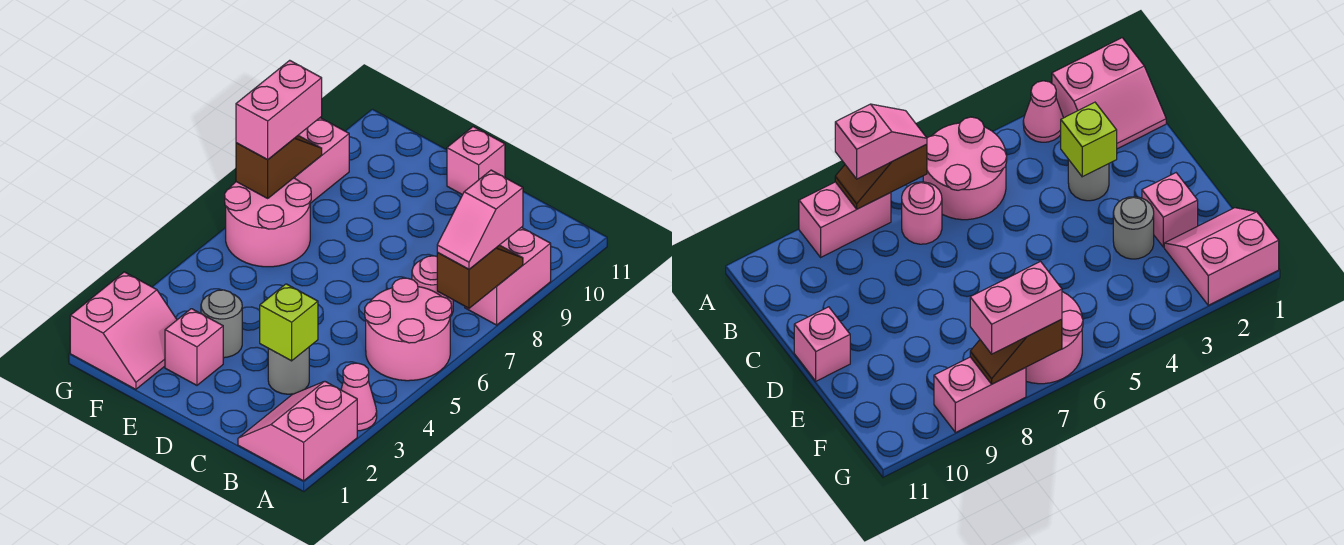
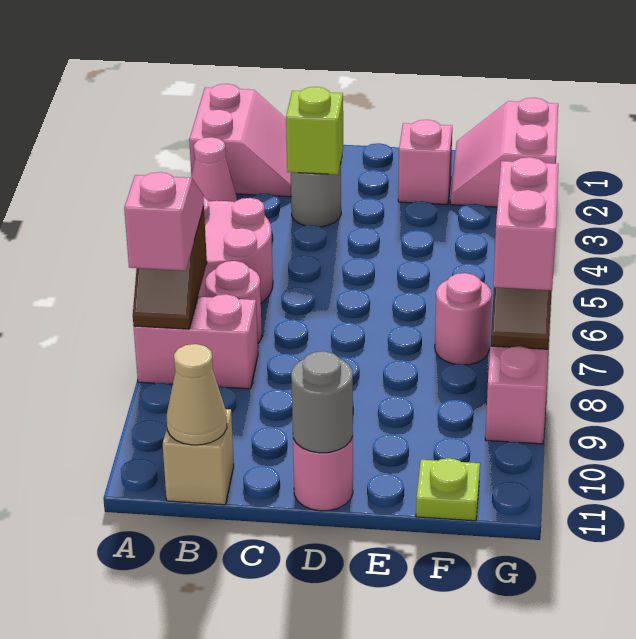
pink 1x2 brick [465,227,551,325] -> pink 1x2 brick turned to [134,294,258,389]
none -> tan 1x1 brick [163,409,234,505]
none -> tan 1x1 cone [167,344,227,445]
pink 1x1 brick [447,127,505,195] -> pink 1x1 round brick [293,436,353,511]
grey 1x1 round brick [201,290,242,358] -> grey 1x1 round brick moved to [291,351,353,453]
pink 2x2 round brick [225,178,311,267] -> pink 1x1 round brick [435,273,492,365]
none -> lime 1x1 plate [416,458,480,521]

